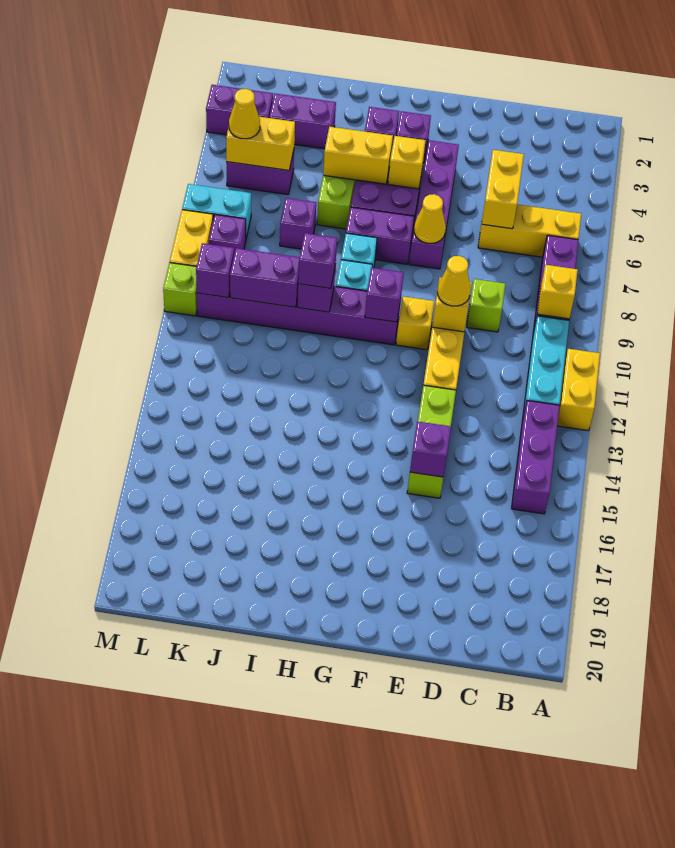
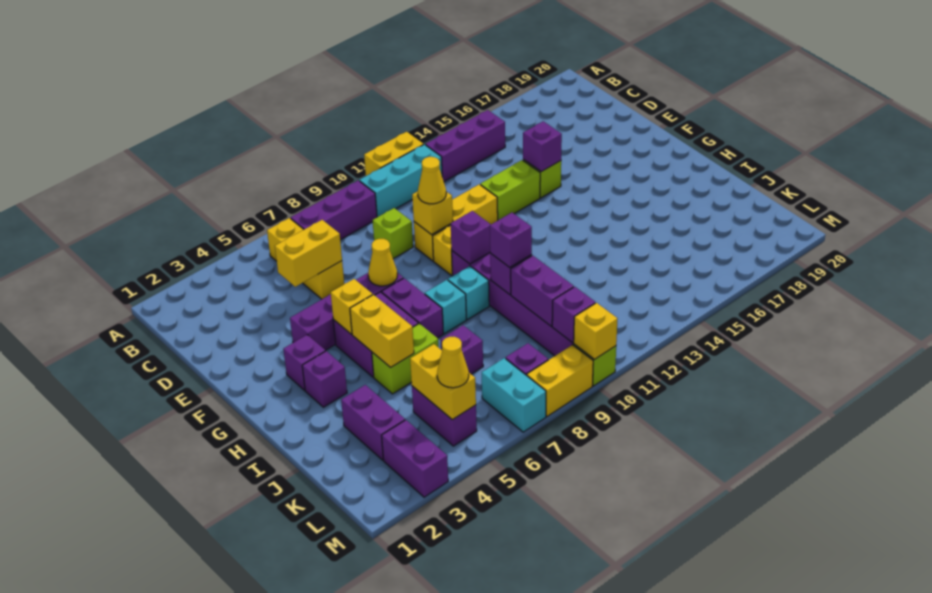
yellow 1x1 brick [537,265,578,319] -> yellow 1x1 brick moved to [573,303,618,360]

